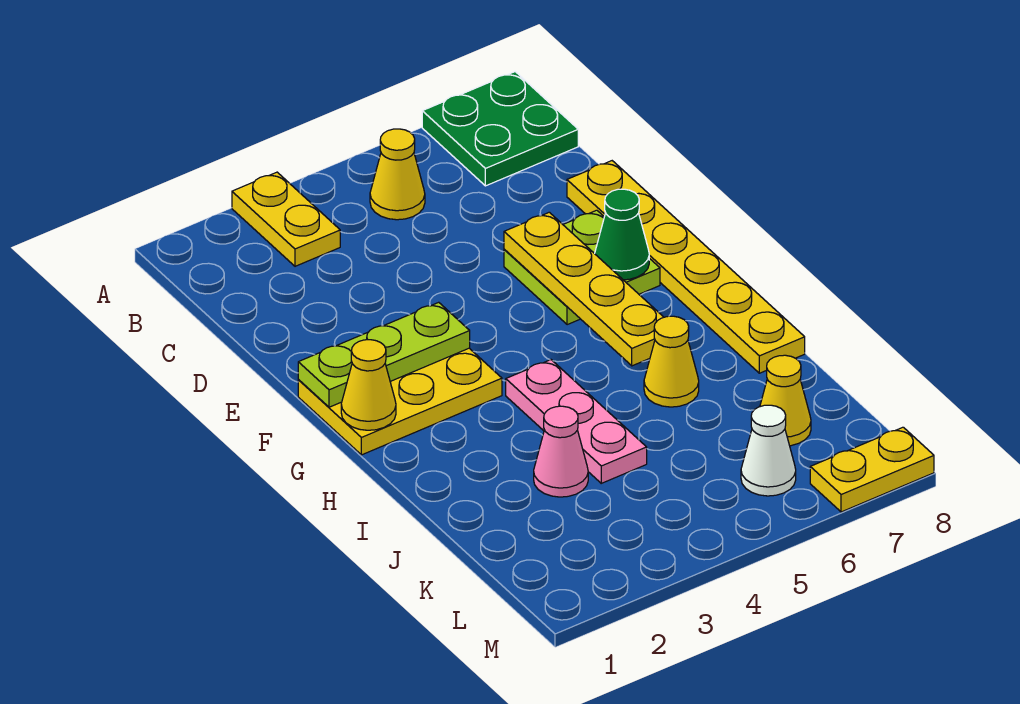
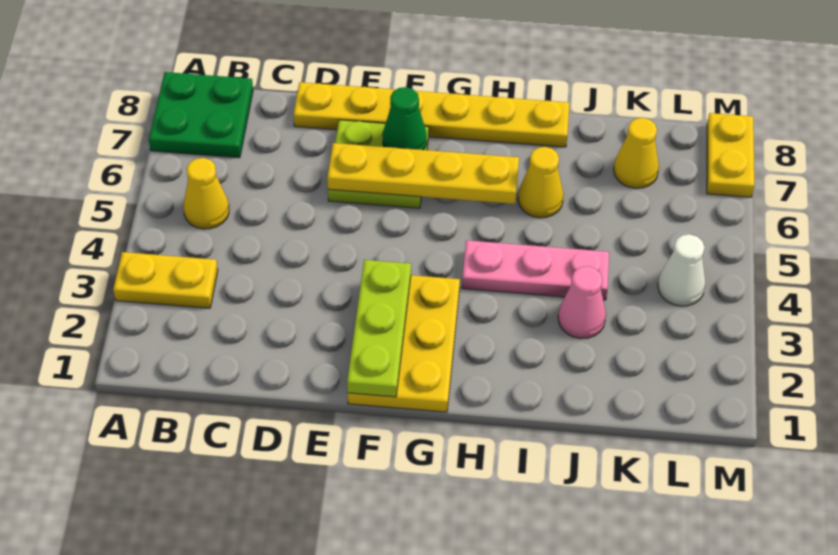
yellow 1x1 cone [341,340,396,430] -> none
white 1x1 cone [741,405,796,496] -> white 1x1 cone moved to [658,234,705,306]

